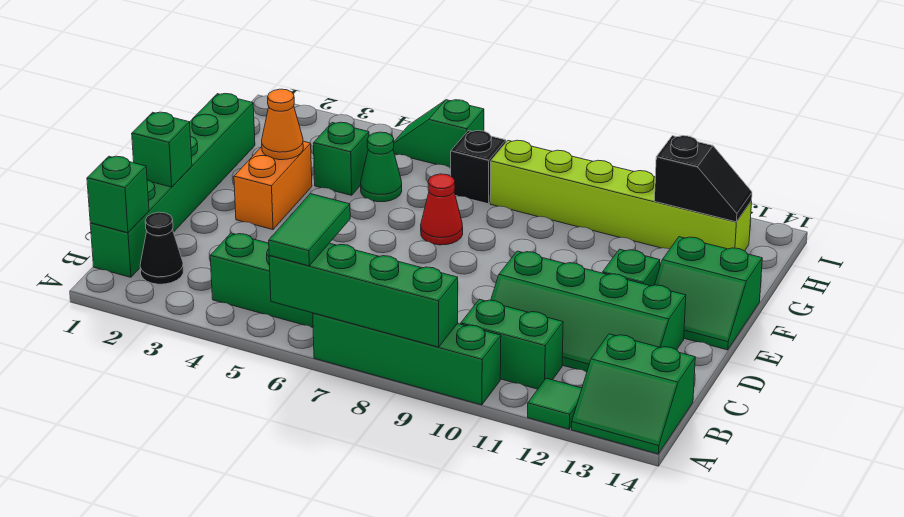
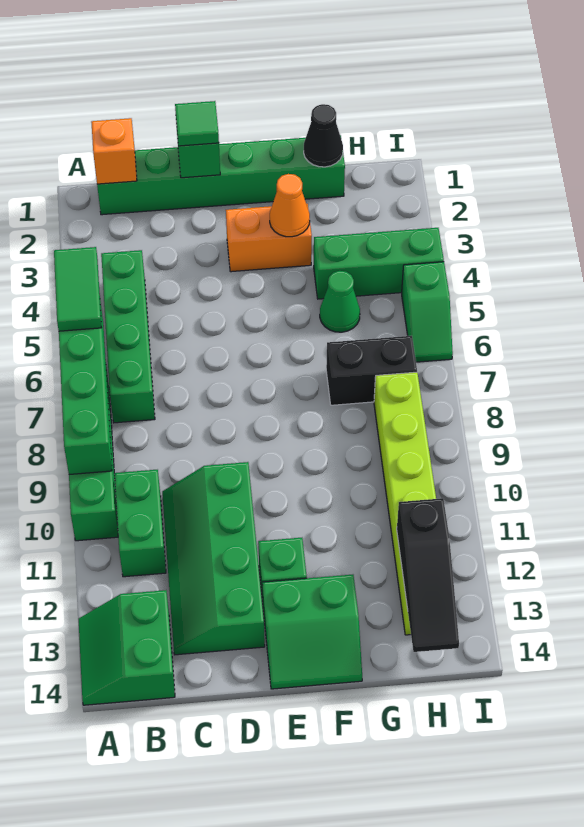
green 1x2 tile [269,194,350,266] -> green 1x2 tile turned to [54,247,102,331]
green 1x1 tile [528,378,582,429] -> green 1x1 tile moved to [175,101,219,146]
green 1x1 brick [87,156,149,233] -> orange 1x1 brick [91,118,137,184]
black 1x1 cone [140,212,183,284] -> black 1x1 cone moved to [304,104,343,167]
green 2x2 slope [655,237,762,350] -> green 2x2 slope turned to [262,575,362,689]
red 1x1 cone [421,174,463,245] -> none
green 1x1 brick [313,122,369,195] -> green 1x3 brick [314,228,444,299]
black 1x1 brick [451,131,506,204] -> black 1x2 brick [326,336,417,405]
black 1x2 slope [654,136,752,222] -> black 1x3 slope [397,498,459,652]
green 1x2 slope [393,100,484,168] -> green 1x2 slope turned to [402,262,453,362]

